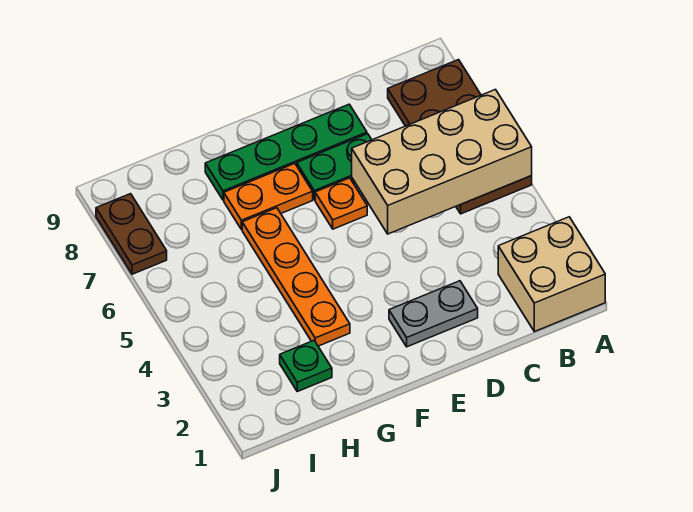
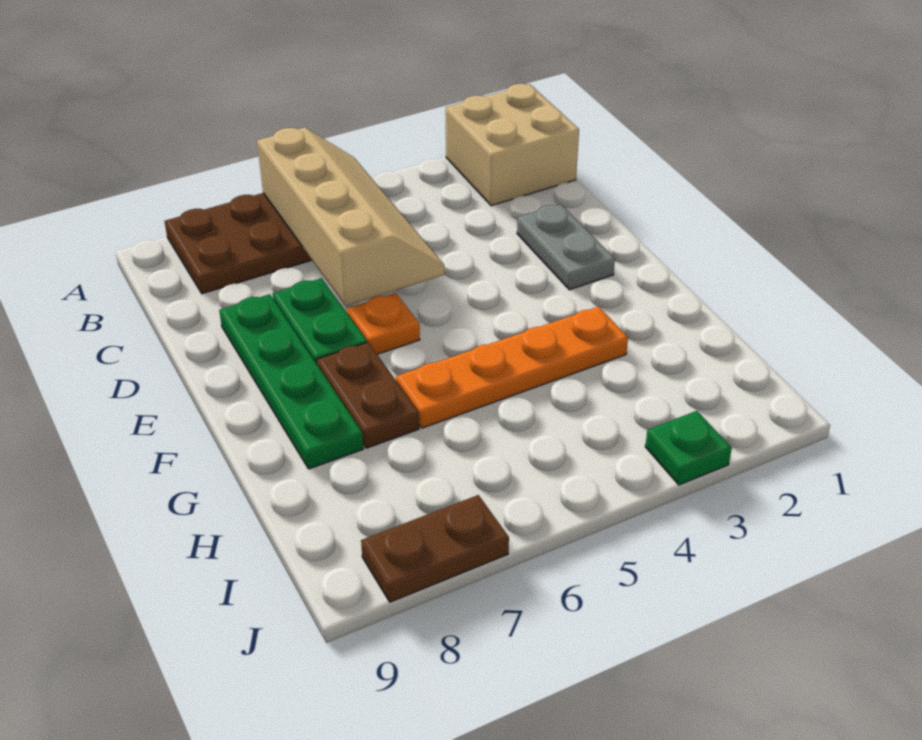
tan 2x4 brick [352,90,532,234] -> tan 2x4 slope [257,127,445,306]
orange 1x2 plate [224,164,313,230] -> brown 1x2 plate [317,342,419,448]
green 1x1 plate [280,341,332,391] -> green 1x1 plate moved to [645,411,732,485]

